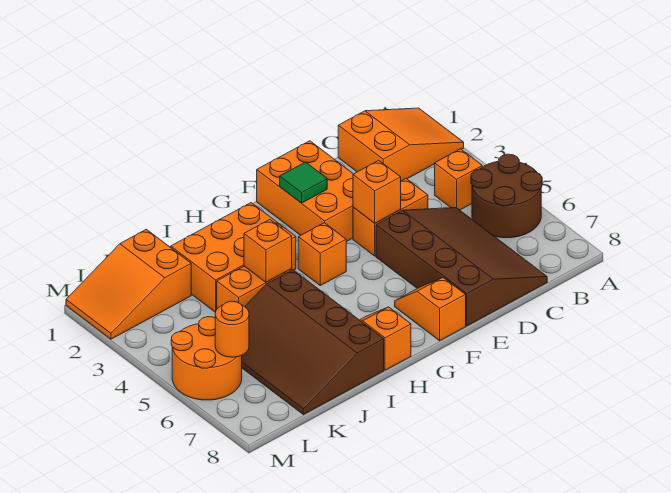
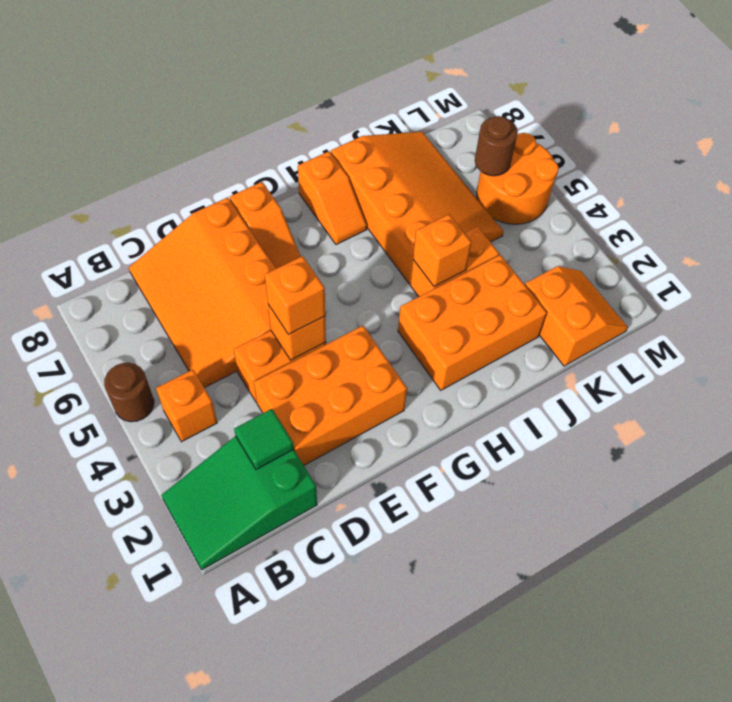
orange 2x3 slope [338,108,464,181] -> green 2x3 slope [161,436,317,570]
brown 2x2 round brick [471,154,542,238] -> brown 1x1 round brick [104,363,154,422]
brown 3x4 slope [376,208,547,326] -> orange 3x4 slope [129,197,276,388]
orange 2x3 brick [257,141,353,242] -> orange 2x3 brick turned to [254,326,407,465]
green 1x1 tile [280,162,327,203] -> green 1x1 tile moved to [234,409,294,470]
orange 1x1 brick [298,223,346,286] -> orange 1x1 brick moved to [265,256,325,335]
brown 3x4 slope [242,270,384,415] -> orange 3x4 slope [331,132,503,283]
orange 2x3 slope [66,229,191,339] -> orange 2x2 slope [525,266,628,366]
orange 1x1 round brick [215,301,249,357] -> brown 1x1 round brick [475,116,518,176]

